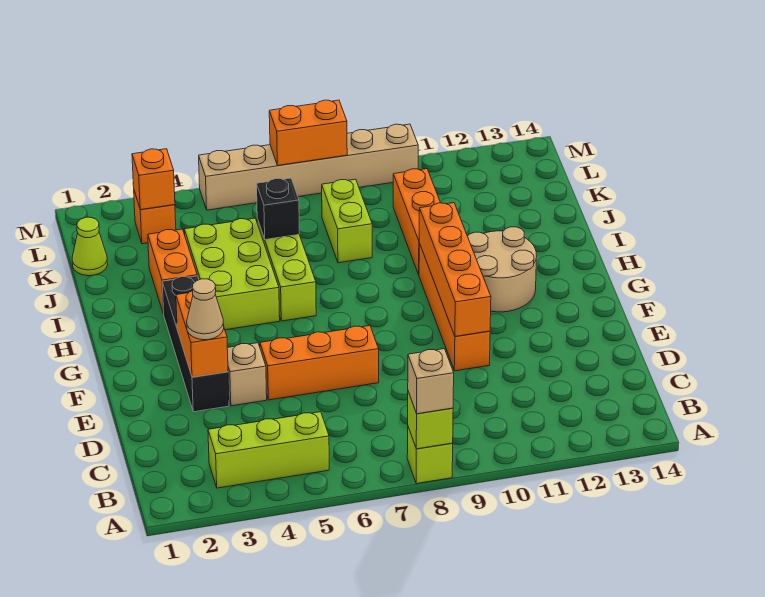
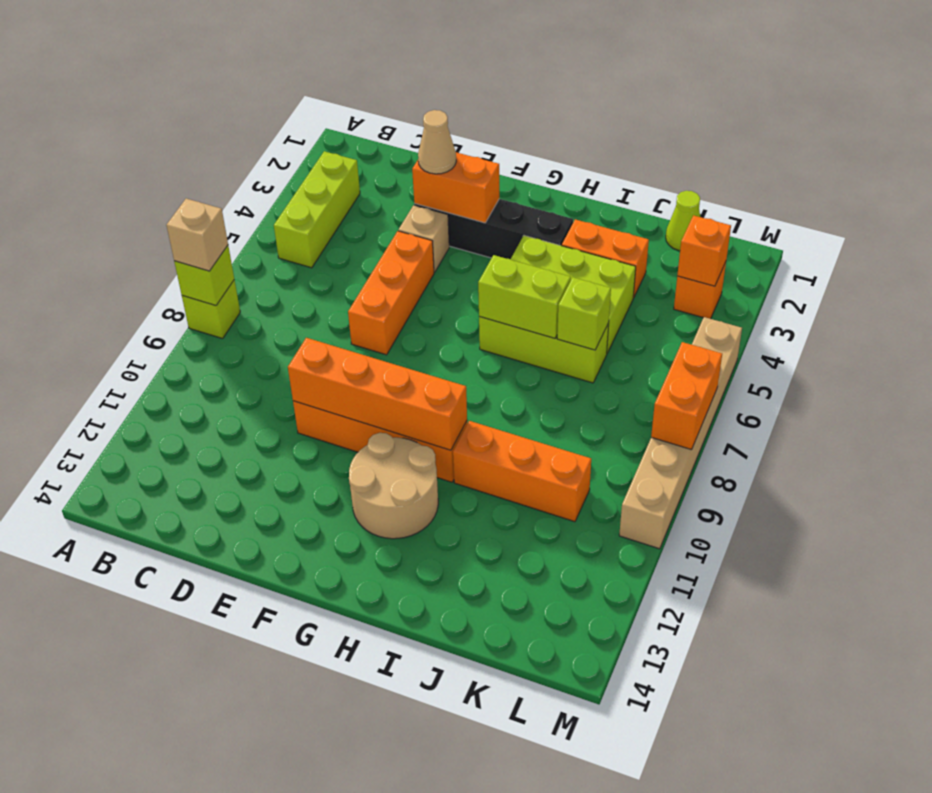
black 1x1 brick [257,178,299,240] -> lime 1x1 brick [557,277,611,350]
lime 1x2 brick [322,179,372,263] -> lime 1x2 brick moved to [478,255,571,338]

